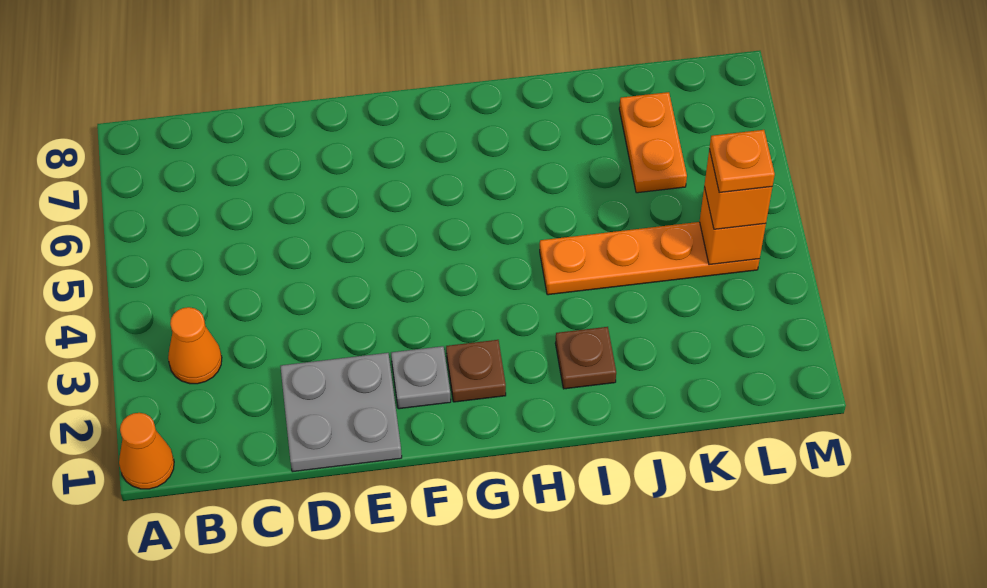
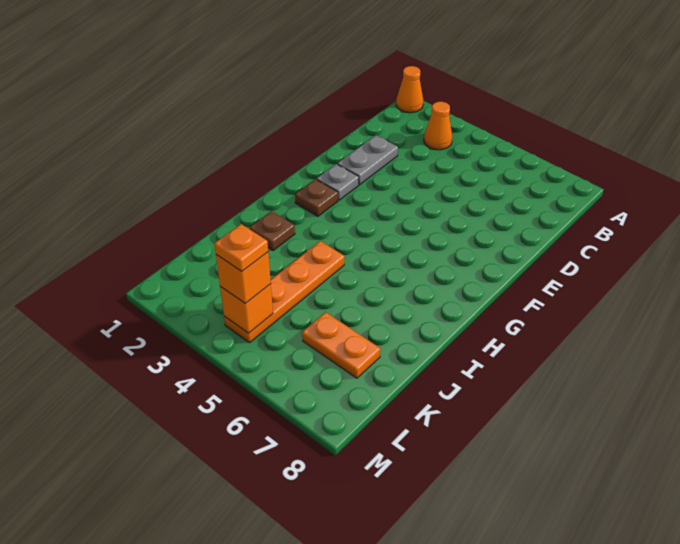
grey 2x2 plate [280,353,402,472] -> grey 1x2 plate [337,135,398,185]

